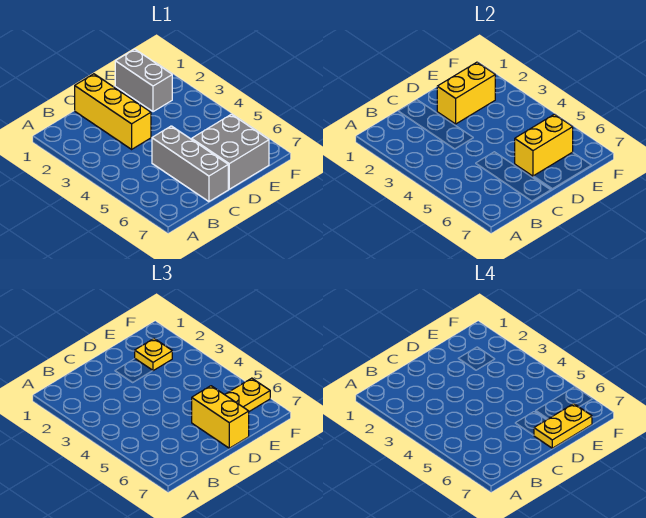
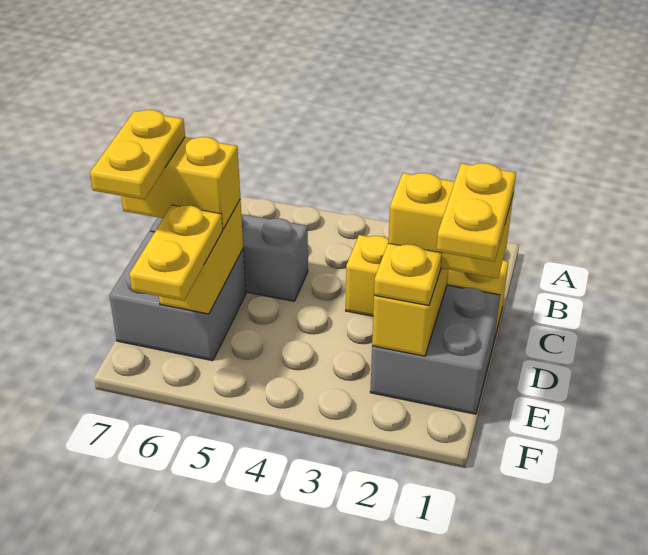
none -> yellow 1x2 brick [388,173,513,278]
none -> yellow 1x2 plate [436,163,516,262]
grey 1x2 brick [115,49,172,112] -> grey 2x2 brick [370,285,500,414]

